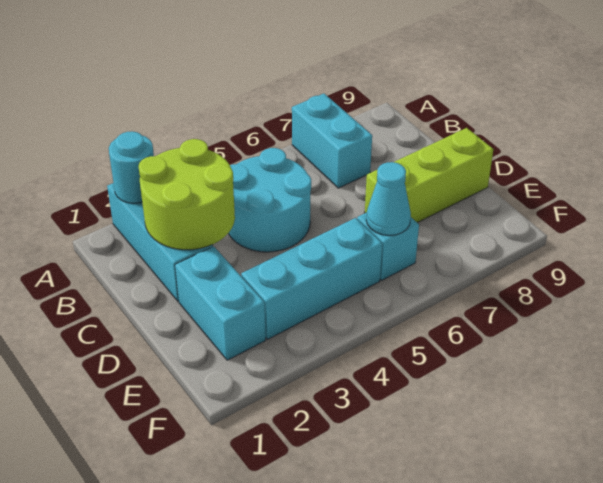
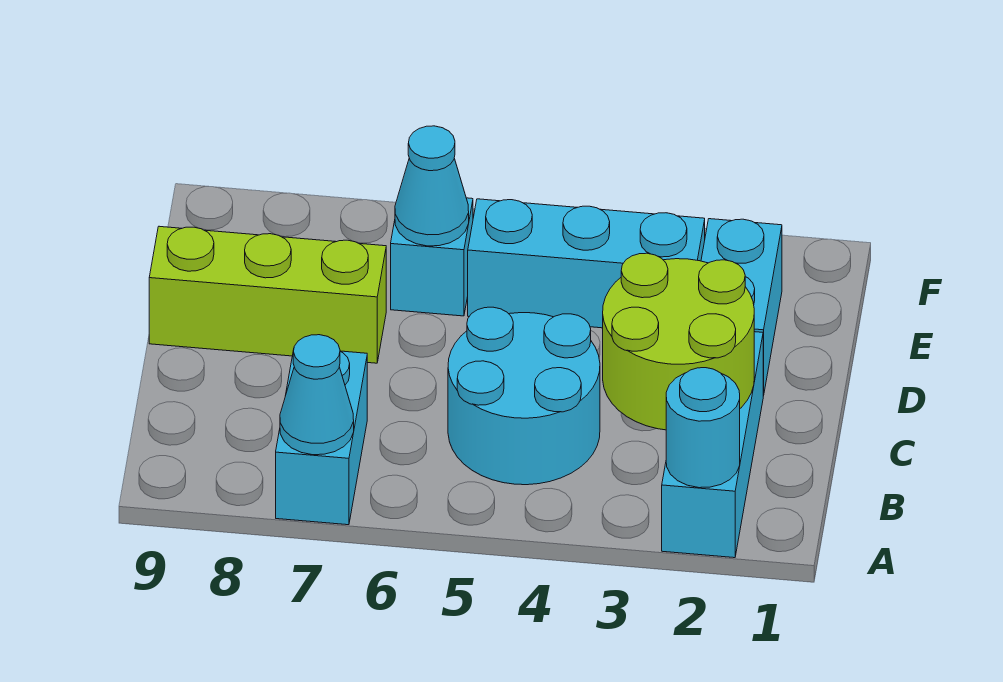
none -> cyan 1x1 cone [280,335,354,455]

